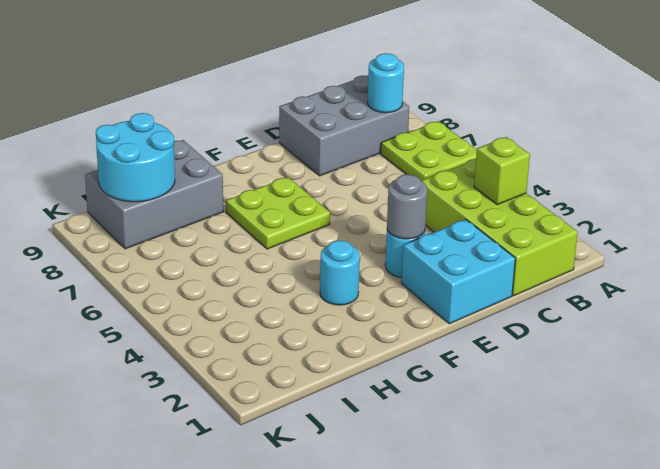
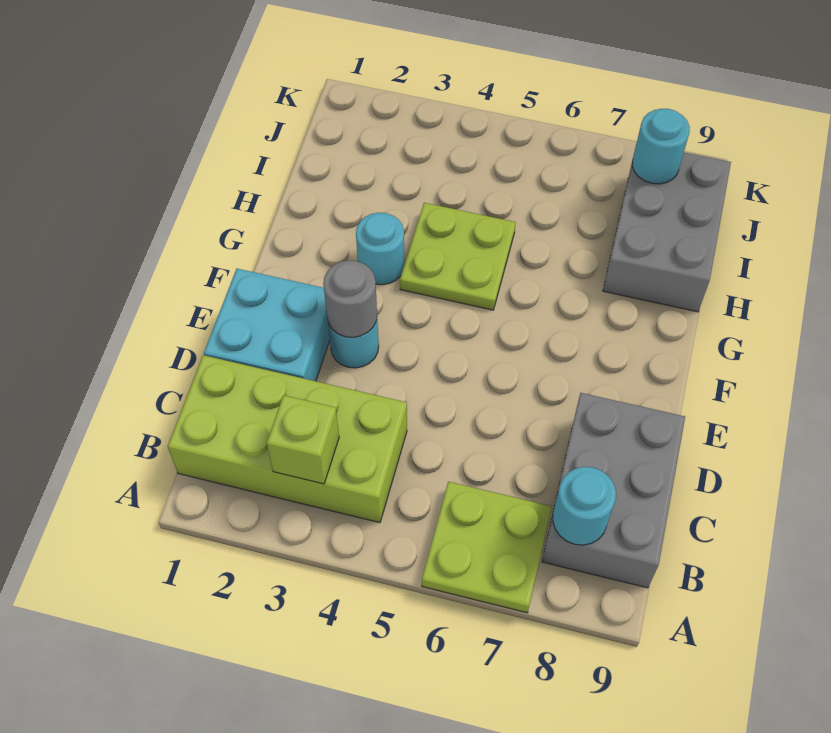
lime 2x2 plate [226,177,330,249] -> lime 2x2 plate moved to [400,203,516,310]
cyan 2x2 round brick [96,113,175,202] -> cyan 1x1 round brick [632,109,690,184]

